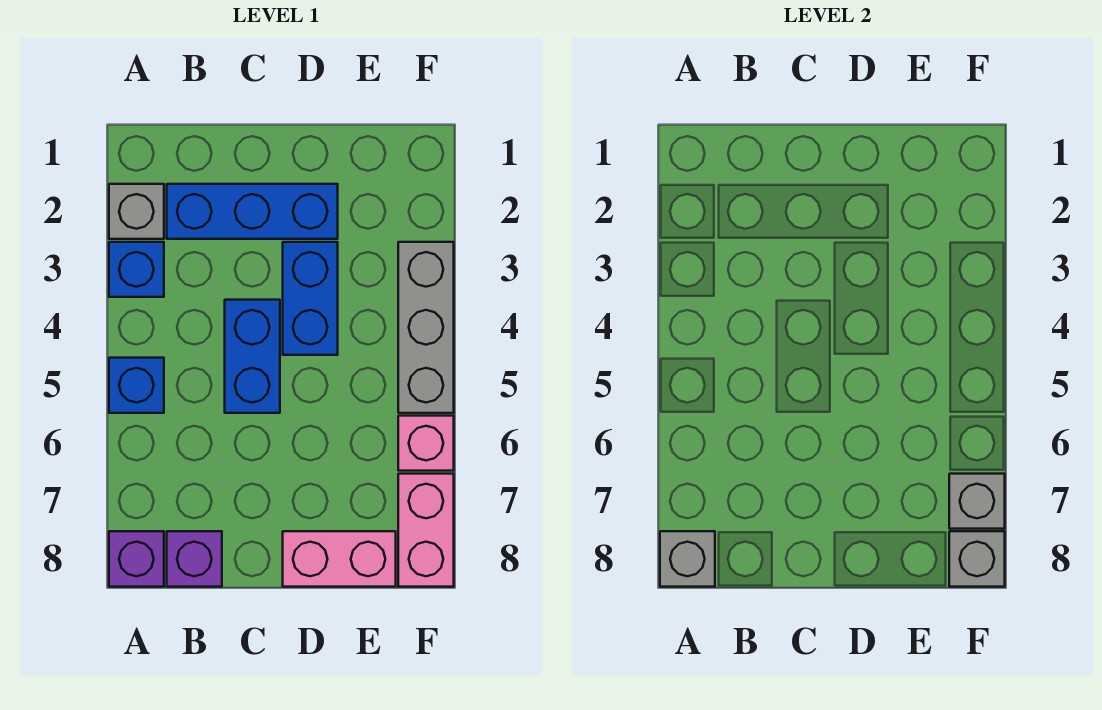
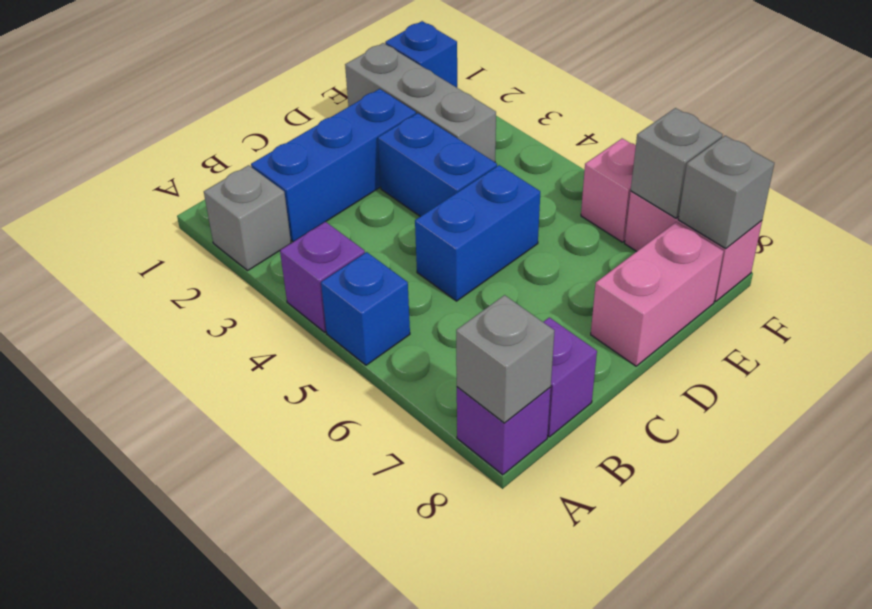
blue 1x1 brick [109,242,164,297] -> blue 1x1 brick moved to [385,21,457,88]
none -> purple 1x1 brick [280,222,365,332]
blue 1x2 brick [225,300,280,413] -> blue 1x2 brick turned to [415,165,540,301]
grey 1x3 brick [398,242,454,413] -> grey 1x3 brick moved to [345,43,496,162]

